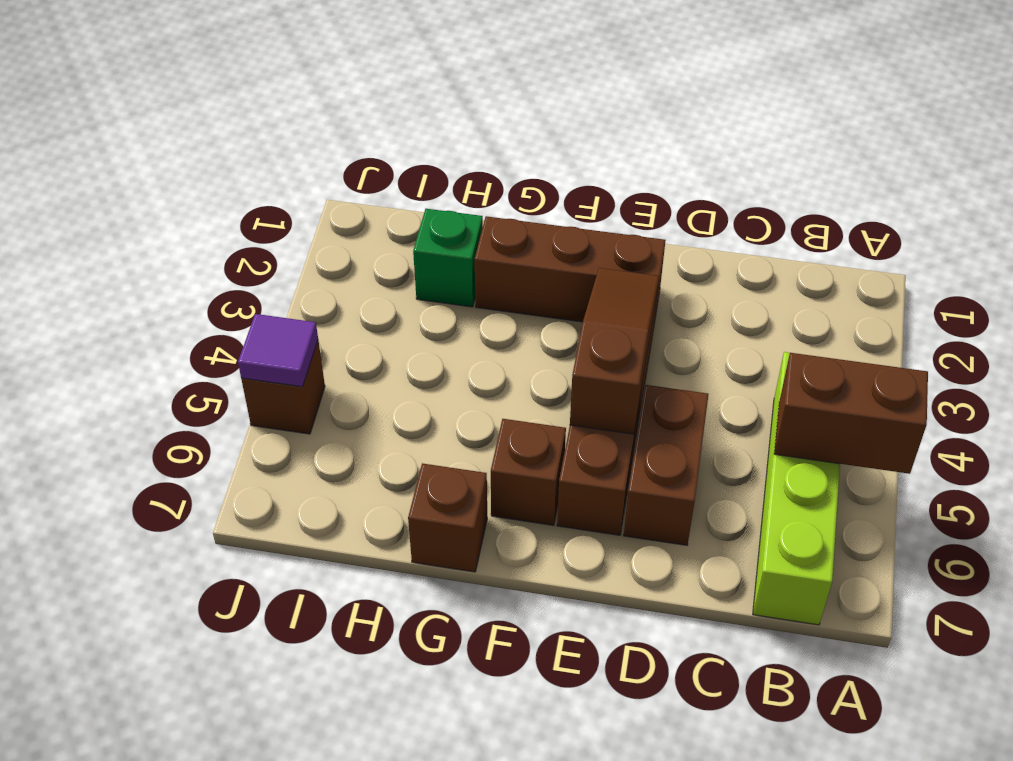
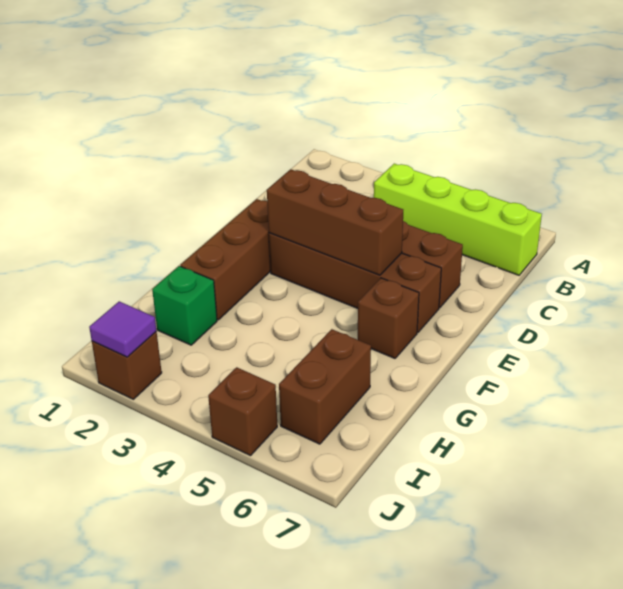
brown 1x2 brick [774,353,928,474] -> brown 1x2 brick moved to [279,329,371,444]
brown 1x3 slope [570,268,659,434] -> brown 1x3 brick [267,169,403,275]
brown 1x1 brick [408,463,487,572] -> brown 1x1 brick moved to [92,332,162,399]
purple 1x1 tile [238,314,318,387] -> purple 1x1 tile moved to [89,301,156,357]

